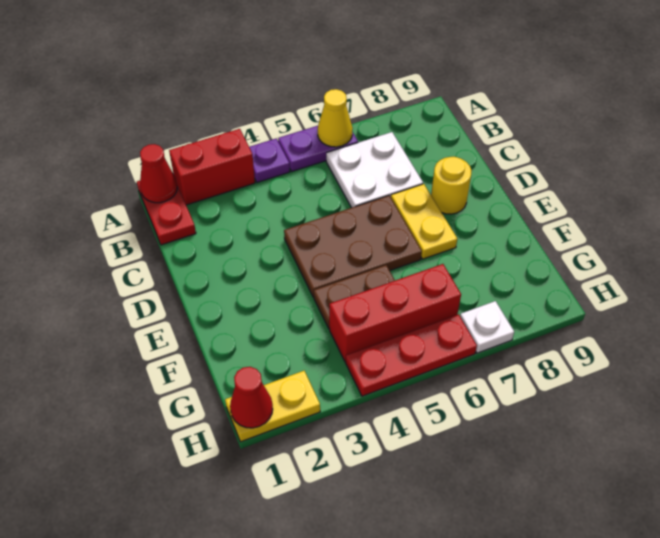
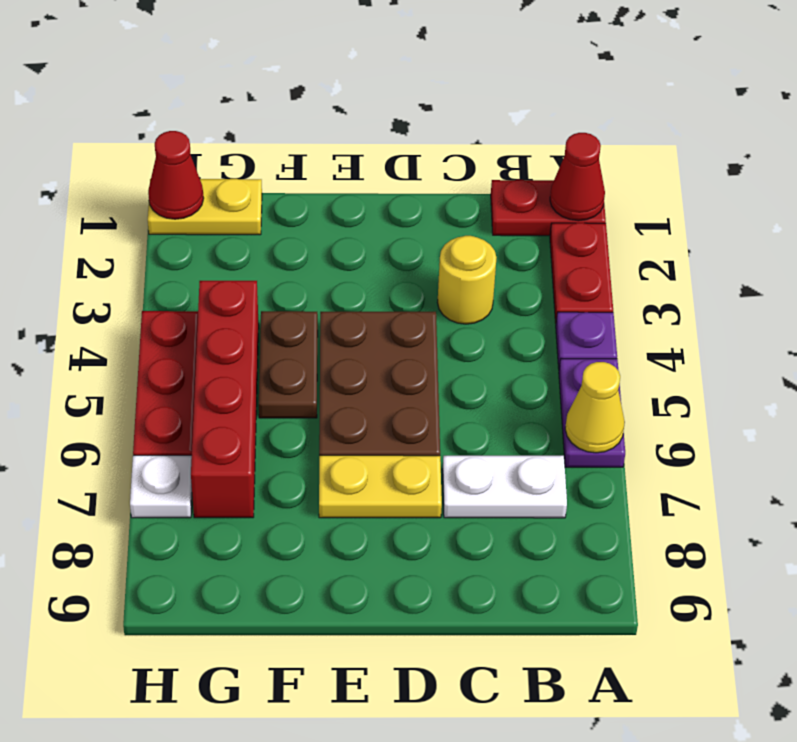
red 1x2 brick [169,129,255,205] -> red 1x2 plate [550,223,613,323]
white 2x2 plate [326,132,423,208] -> white 1x2 plate [442,456,567,518]
yellow 1x1 round brick [431,157,471,214] -> yellow 1x1 round brick moved to [438,236,497,324]
red 1x3 brick [329,264,461,362] -> red 1x4 brick [191,281,259,518]
yellow 1x2 plate [225,371,320,442] -> yellow 1x2 plate turned to [148,179,262,235]

